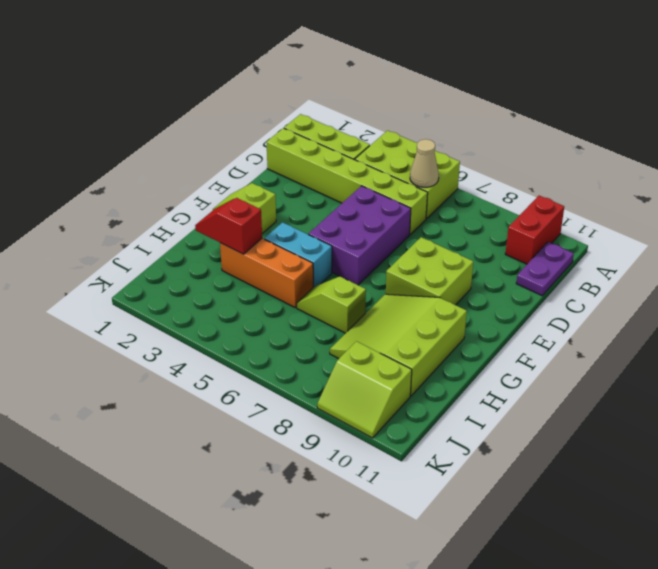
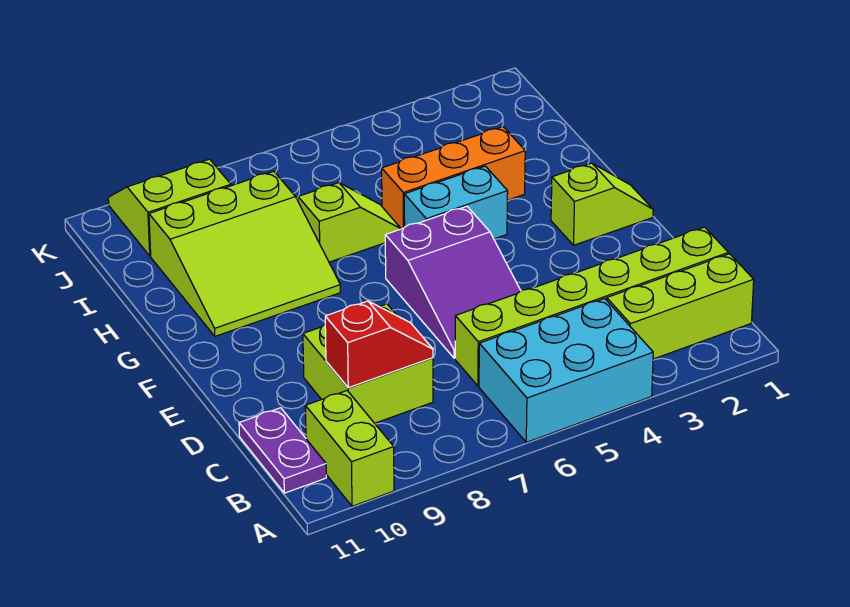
lime 2x3 brick [355,131,460,219] -> cyan 2x3 brick [479,298,653,442]
red 1x2 brick [505,196,564,264] -> lime 1x2 brick [305,391,394,506]
tan 1x1 cone [410,139,439,187] -> none
purple 2x3 brick [308,186,411,285] -> purple 2x3 slope [385,206,521,358]
lime 2x2 brick [386,237,473,305] -> lime 2x2 brick moved to [303,304,433,423]
lime 3x3 slope [330,294,467,396] -> lime 3x3 slope turned to [149,171,340,336]
red 1x2 slope [195,198,262,254] -> red 1x2 slope moved to [325,301,433,388]

